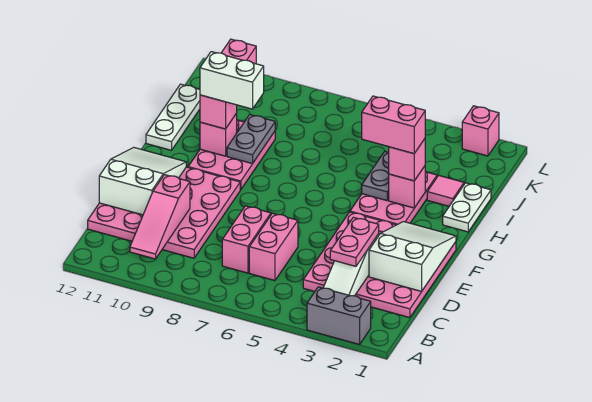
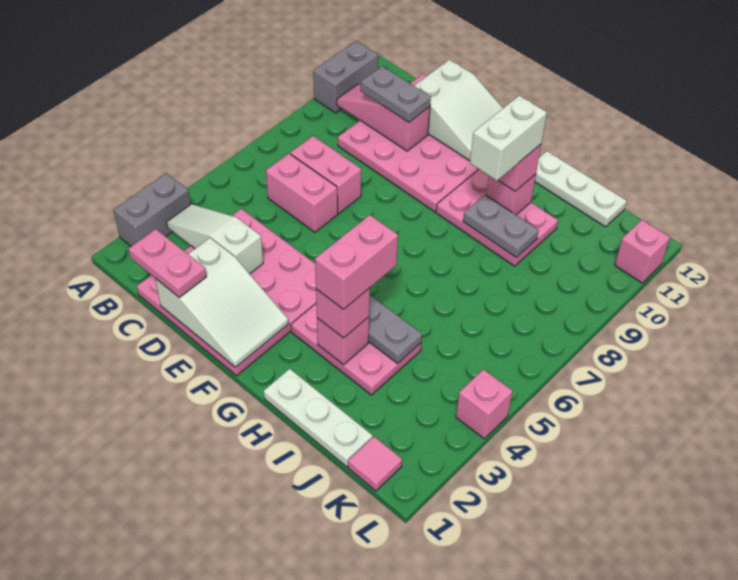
none -> grey 1x2 brick [313,41,378,113]
pink 1x2 plate [330,217,379,266] -> pink 1x2 plate moved to [129,229,206,298]
none -> grey 1x2 plate [360,66,431,122]
white 1x2 plate [443,183,491,232] -> white 1x3 plate [264,369,373,467]
pink 1x1 tile [427,175,464,206] -> pink 1x1 tile moved to [348,437,402,491]
pink 1x1 brick [462,106,499,156] -> pink 1x1 brick moved to [456,369,513,439]

